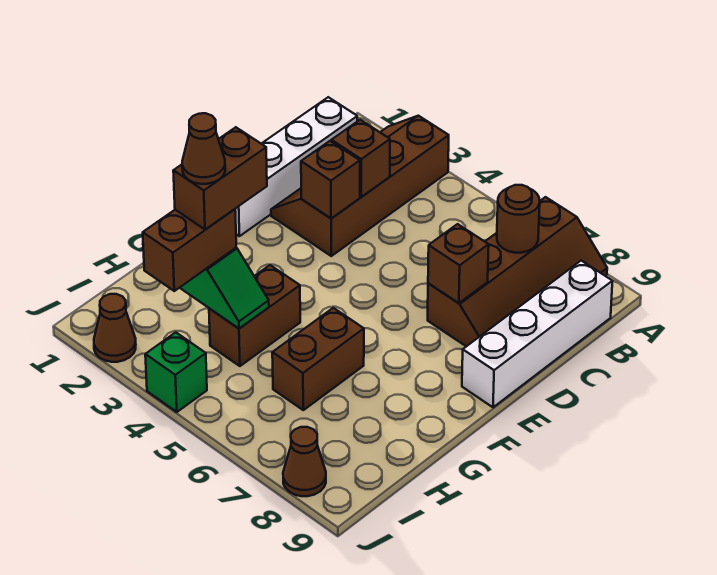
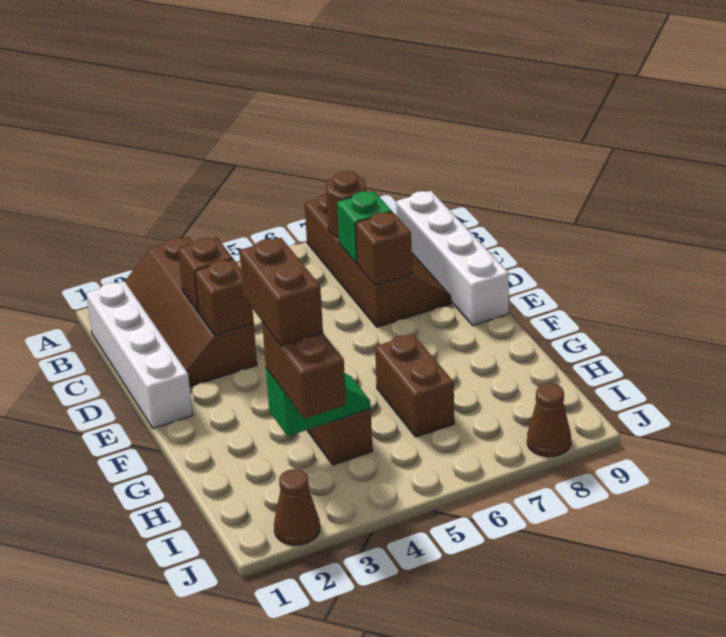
brown 1x1 cone [182,113,225,184] -> none
green 1x1 brick [145,332,207,412] -> green 1x1 brick moved to [337,191,392,264]

